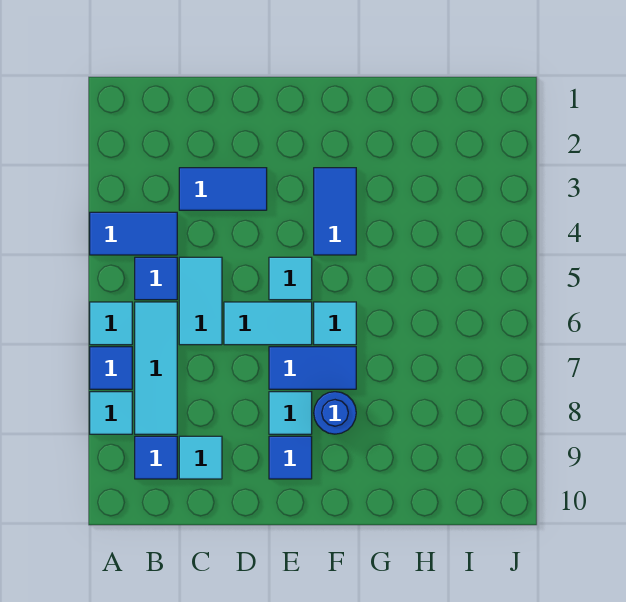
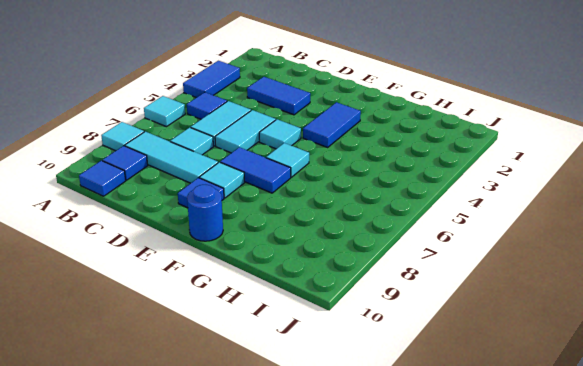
blue 1x2 tile [90,212,177,255] -> blue 1x2 tile turned to [183,61,240,98]
blue 1x1 tile [90,347,132,389] -> blue 1x1 tile moved to [79,161,126,196]
cyan 1x3 tile [135,302,177,434] -> cyan 1x3 tile turned to [125,132,218,183]
cyan 1x1 tile [179,436,222,479] -> cyan 1x1 tile moved to [170,127,213,155]
cyan 1x2 tile [224,302,312,345] -> cyan 1x2 tile turned to [215,110,276,153]
blue 1x1 round brick [314,392,356,434] -> blue 1x1 round brick moved to [187,185,223,241]

